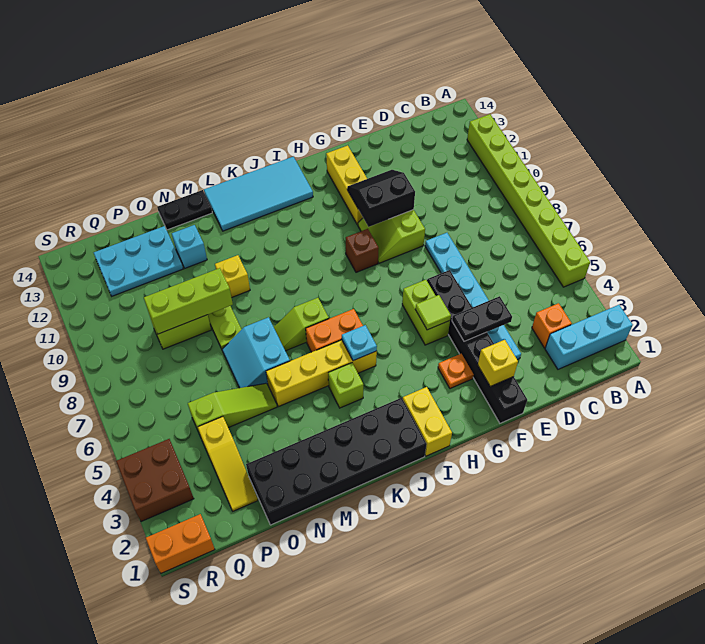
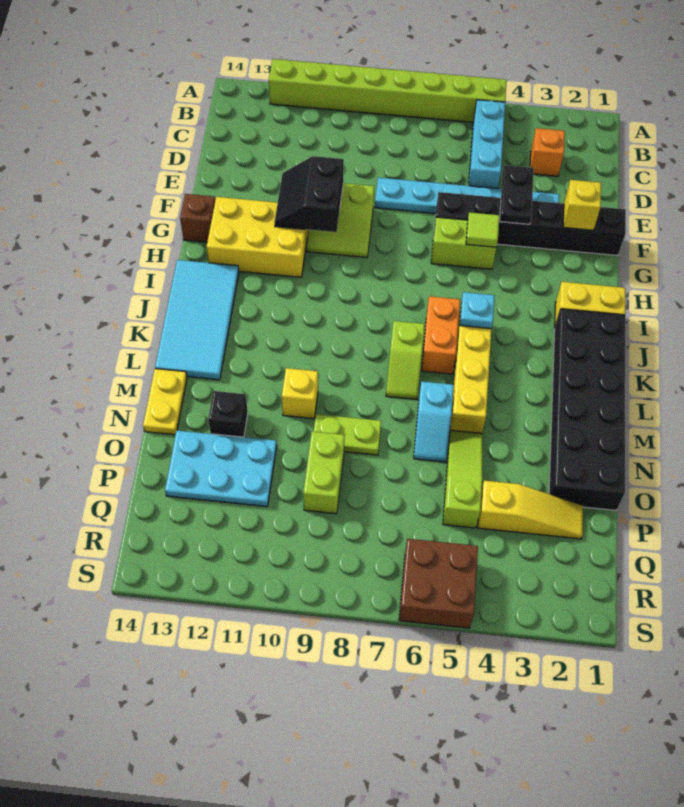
cyan 1x3 brick [545,305,633,369] -> cyan 1x3 brick moved to [469,100,505,188]
orange 1x1 plate [438,354,474,389] -> none
yellow 1x3 brick [326,145,367,225] -> yellow 2x3 brick [207,197,308,277]
brown 1x1 brick [346,229,379,272] -> brown 1x1 brick moved to [180,194,215,242]
lime 1x1 brick [328,363,363,408] -> none
cyan 2x2 slope [222,317,290,388] -> cyan 1x2 slope [414,382,454,462]
black 1x2 plate [157,190,212,230] -> yellow 1x2 plate [143,369,187,435]
lime 1x3 brick [144,268,233,334] -> none
cyan 1x1 brick [172,225,207,268] -> black 1x1 brick [208,391,248,437]
cyan 2x3 plate [94,226,183,296] -> cyan 2x3 plate turned to [165,430,277,506]
orange 1x2 brick [146,514,215,573] -> none
brown 2x2 brick [116,439,194,522] -> brown 2x2 brick moved to [399,539,478,628]

